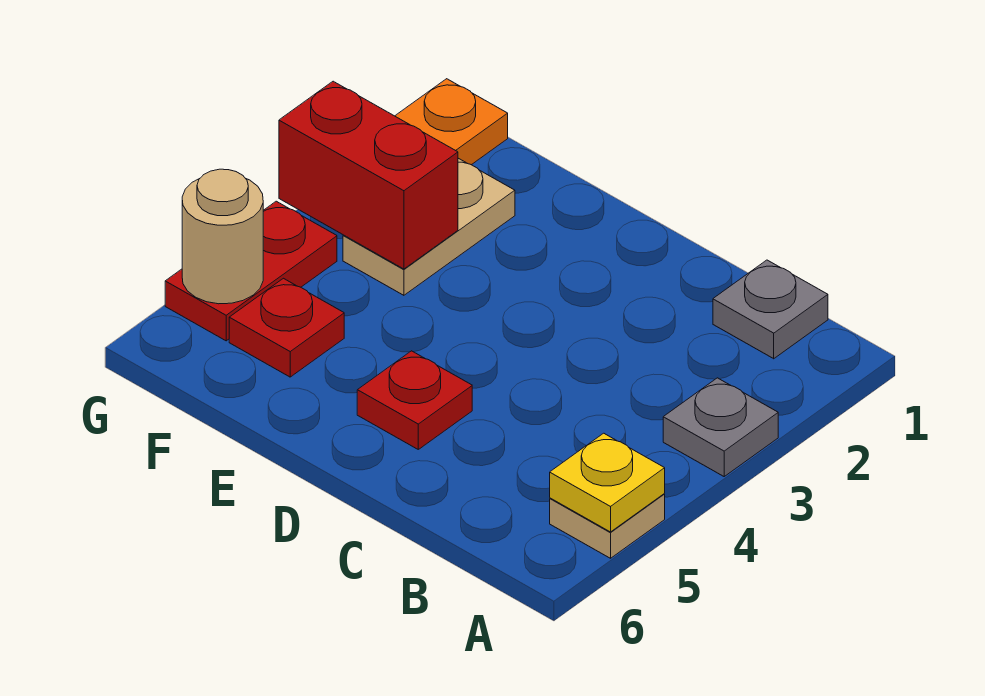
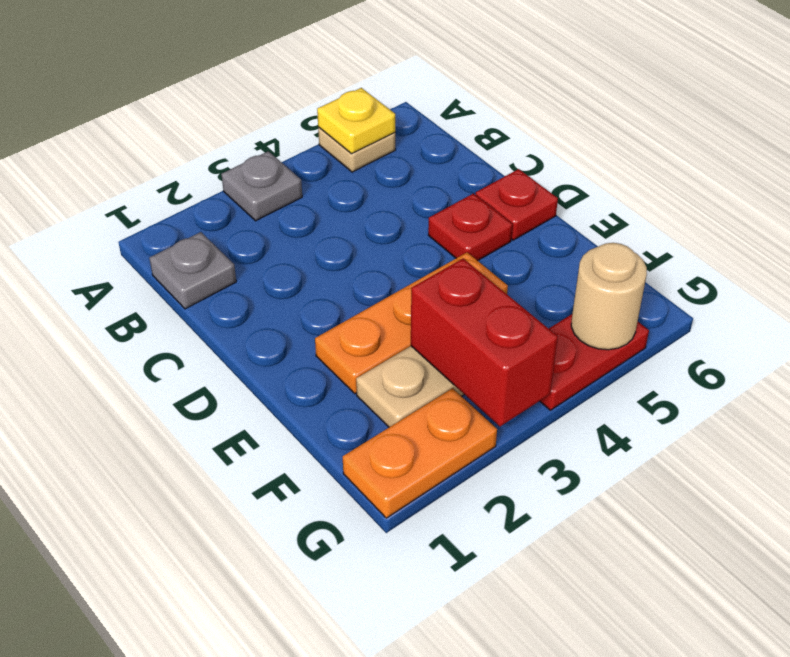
none -> orange 1x3 plate [315,252,508,394]
red 1x1 plate [229,278,344,377] -> red 1x1 plate moved to [476,169,558,240]

